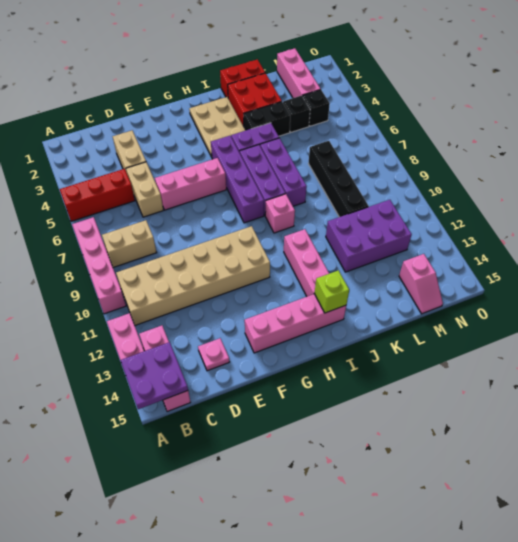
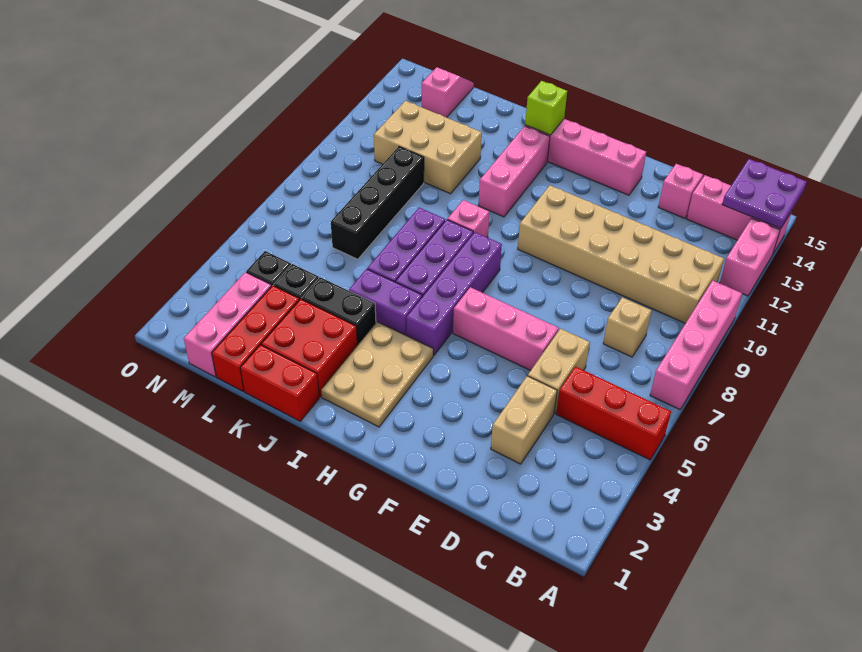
tan 1x2 brick [102,220,157,267] -> tan 1x1 brick [603,297,651,357]
pink 1x3 brick [139,326,190,412] -> pink 1x3 brick turned to [687,175,792,253]
pink 1x1 plate [198,338,229,371] -> pink 1x1 brick [658,164,703,218]
purple 2x3 brick [326,200,412,272] -> tan 2x3 brick [374,101,482,194]
none -> red 1x3 brick [212,286,299,391]

